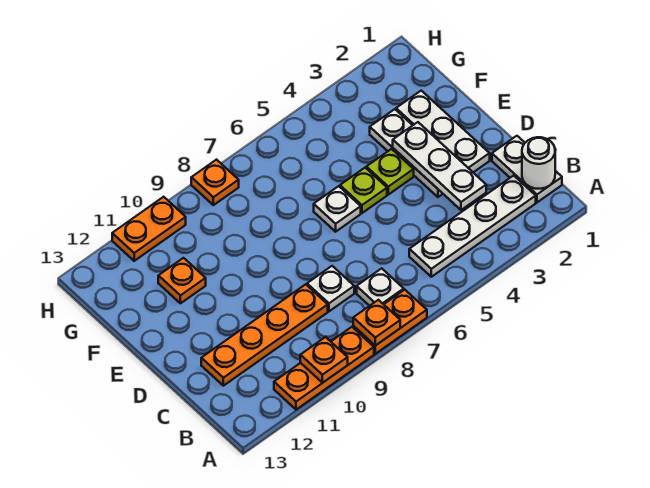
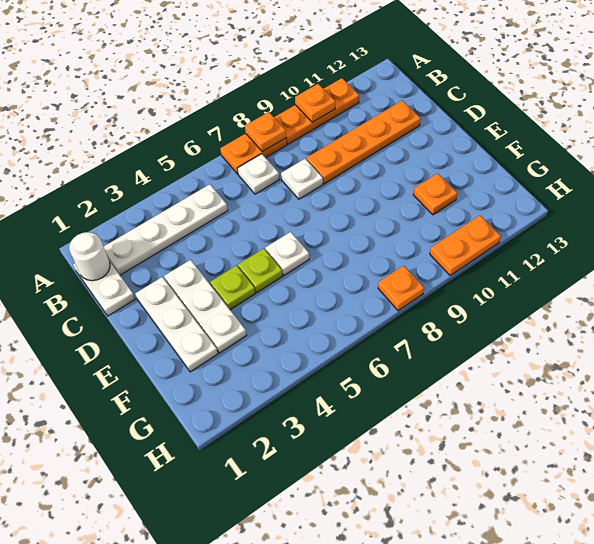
white 1x3 plate [393,122,486,210] -> none

